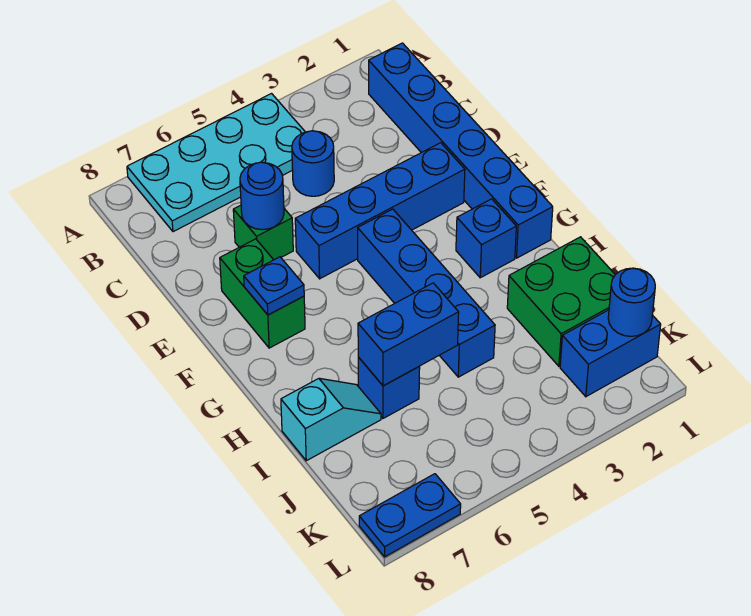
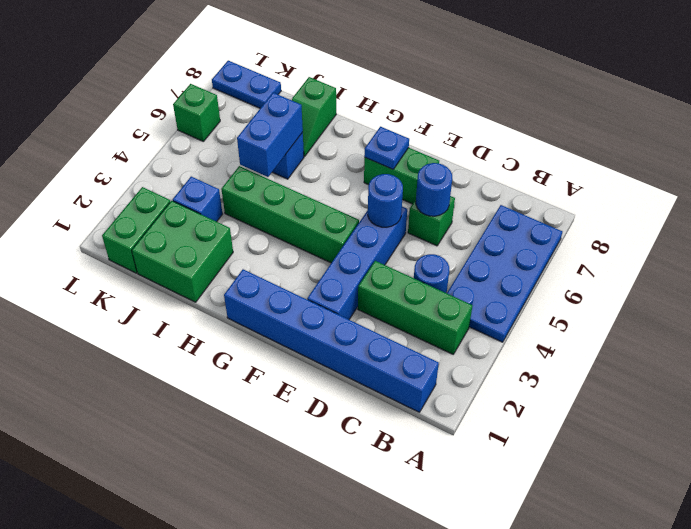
cyan 2x4 plate [127,94,305,232] -> blue 2x4 plate [447,205,562,342]
none -> green 1x3 brick [358,261,473,354]
blue 1x4 brick [358,209,495,377] -> green 1x4 brick [221,166,359,263]
blue 1x1 brick [456,199,516,278] -> blue 1x1 brick moved to [173,177,223,222]
cyan 1x2 slope [281,378,381,461] -> green 1x2 slope [292,77,336,157]
blue 1x2 brick [560,310,661,397] -> green 1x2 brick [102,187,170,273]
blue 1x1 round brick [608,268,655,336] -> blue 1x1 round brick moved to [368,174,403,227]
none -> green 1x1 brick [173,84,220,141]
blue 1x2 plate [359,474,461,557] -> blue 1x2 plate turned to [212,61,281,108]

